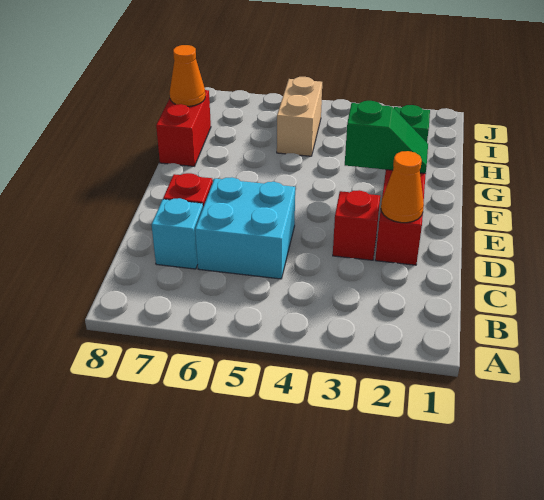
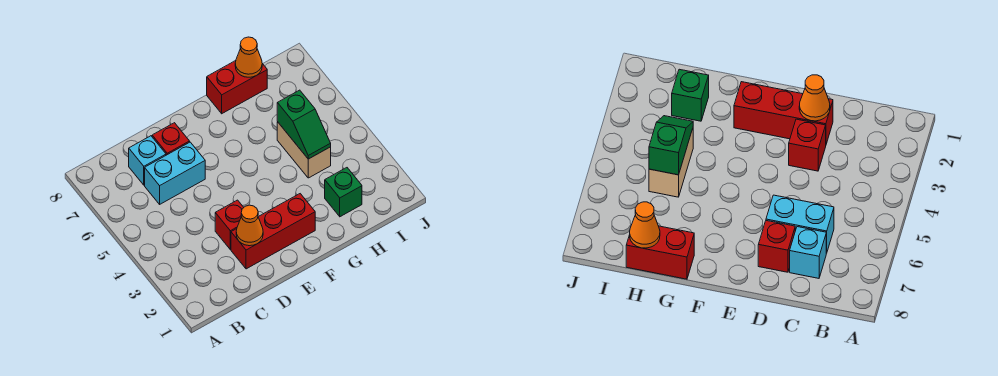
cyan 2x2 brick [195,177,295,279] -> cyan 1x2 brick [145,142,205,204]
green 1x2 slope [345,101,428,173] -> green 1x2 slope moved to [277,90,331,159]
tan 1x2 brick [277,77,322,156] -> tan 1x2 brick turned to [277,122,331,178]

